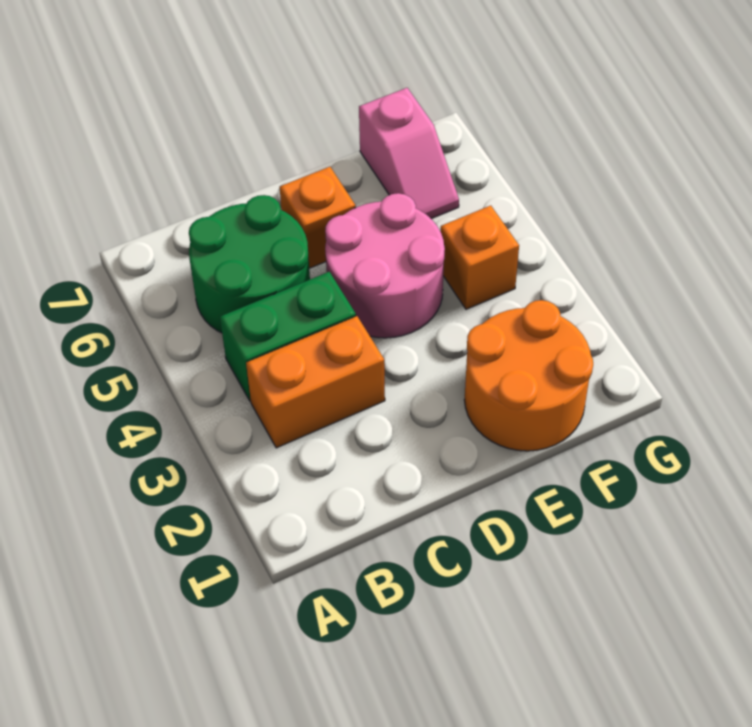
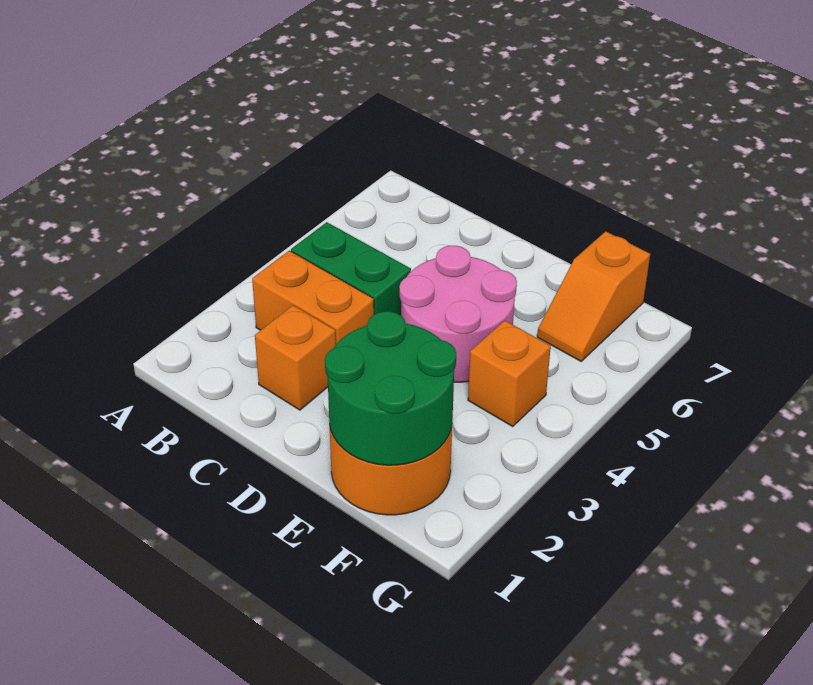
green 2x2 round brick [189,195,310,333] -> green 2x2 round brick moved to [325,311,456,465]
orange 1x1 brick [280,167,356,268] -> orange 1x1 brick moved to [255,305,336,410]
pink 1x2 slope [359,88,459,219] -> orange 1x2 slope [537,231,650,361]

